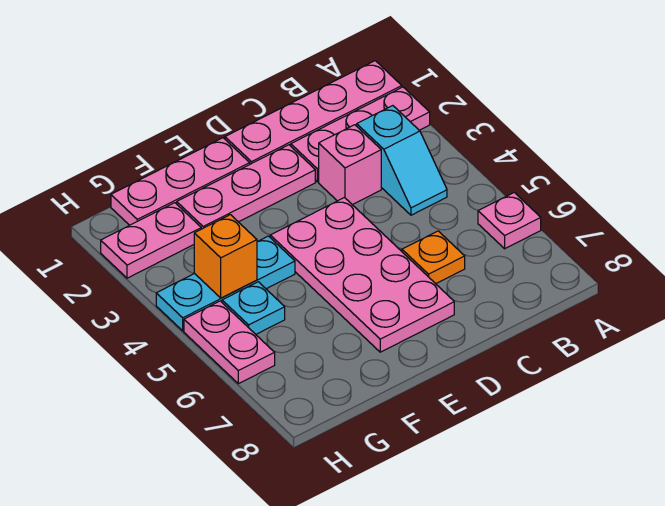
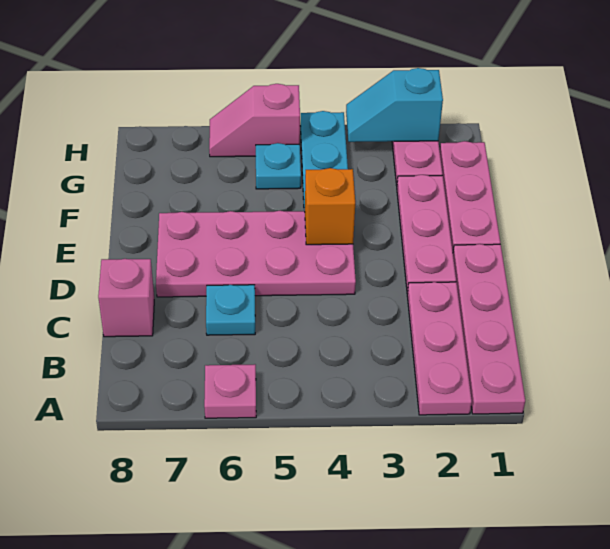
cyan 1x2 slope [357,106,447,215] -> cyan 1x2 slope moved to [346,68,443,142]
pink 1x1 brick [319,125,381,205] -> pink 1x1 brick moved to [98,259,154,337]
orange 1x1 plate [402,231,465,284] -> cyan 1x1 plate [206,285,255,335]
orange 1x1 brick [194,215,257,298] -> orange 1x1 brick moved to [305,168,355,245]
pink 1x2 plate [184,301,275,384] -> pink 1x2 slope [209,84,300,157]

